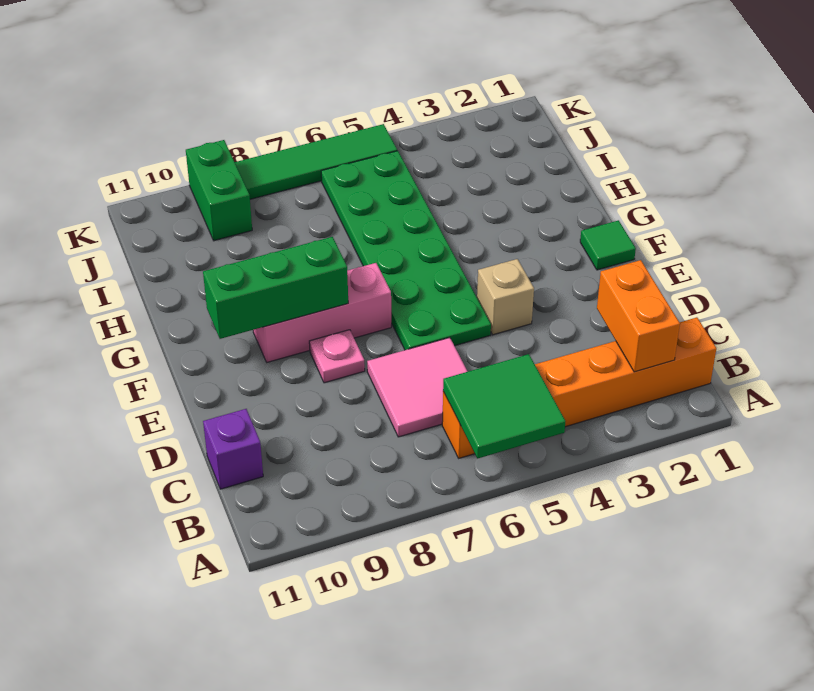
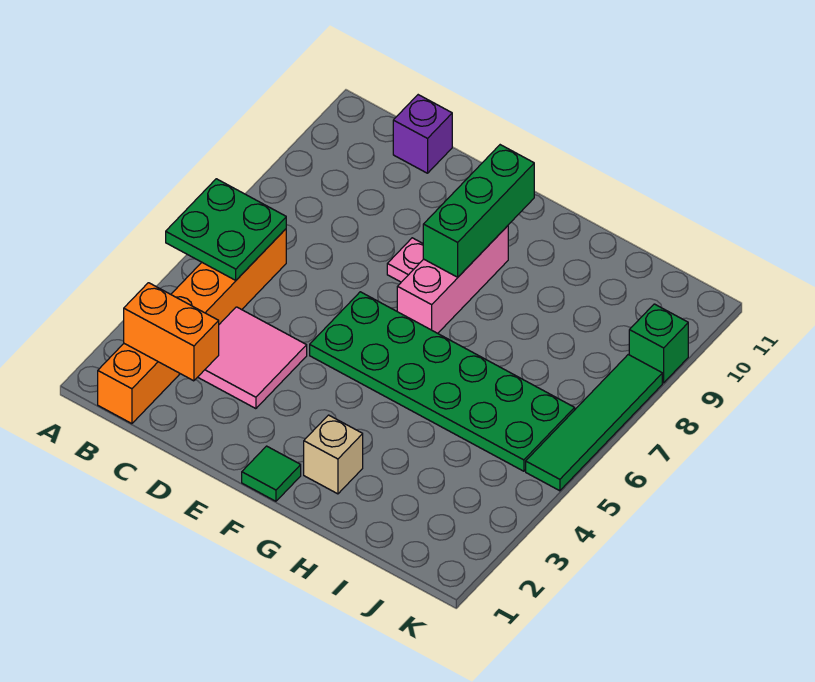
green 2x2 tile [443,354,566,459] -> green 2x2 plate [166,179,286,280]
pink 2x2 tile [367,338,468,437] -> pink 2x2 tile moved to [198,307,307,409]
tan 1x1 brick [477,259,534,335] -> tan 1x1 brick moved to [304,415,363,494]
green 1x2 brick [186,140,252,241] -> green 1x1 brick [629,304,688,383]

